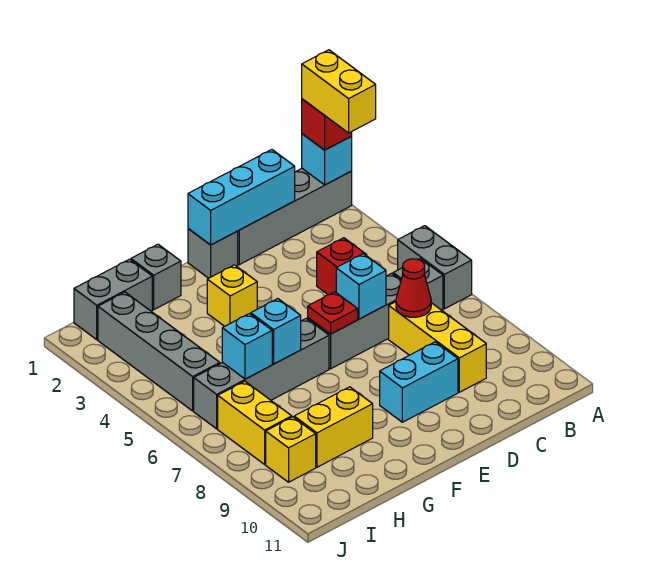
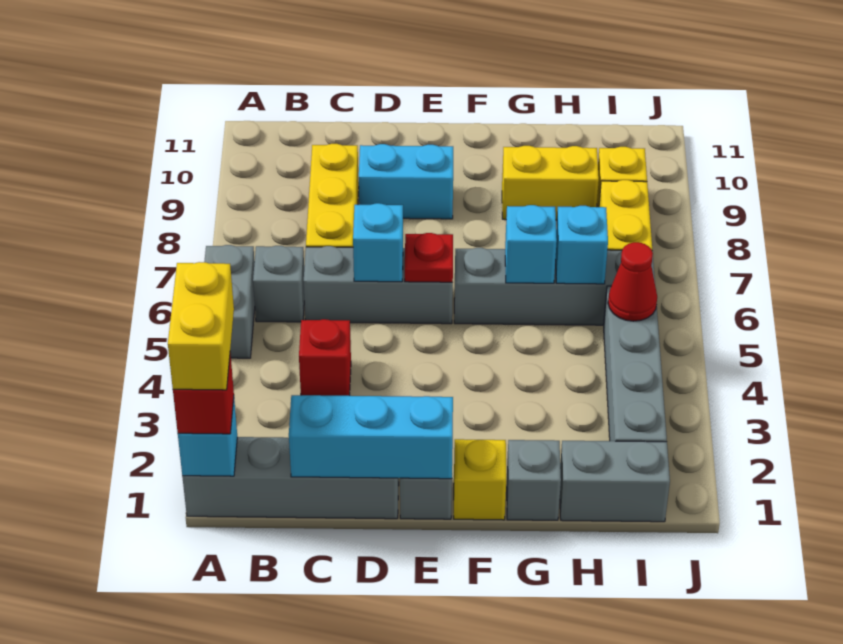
red 1x1 cone [396,259,431,317] -> red 1x1 cone moved to [608,242,657,321]
yellow 1x1 brick [207,265,257,326] -> yellow 1x1 brick moved to [454,439,506,520]

